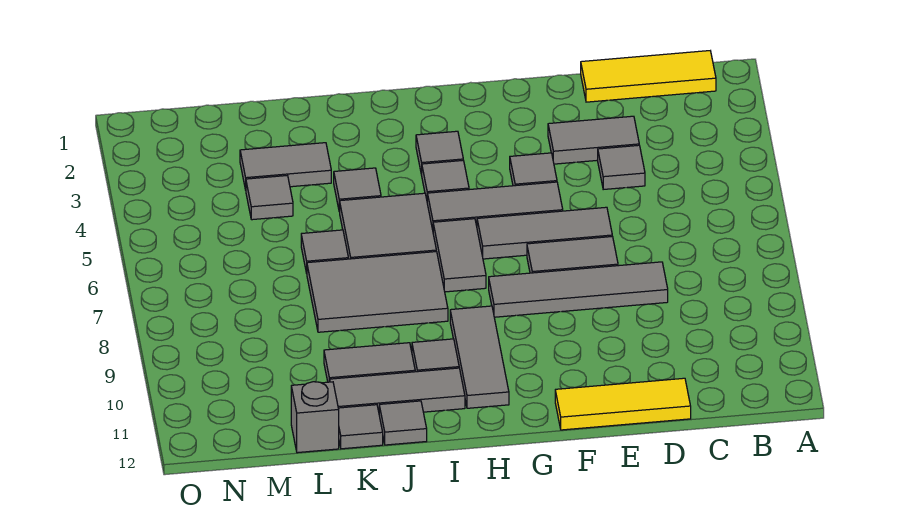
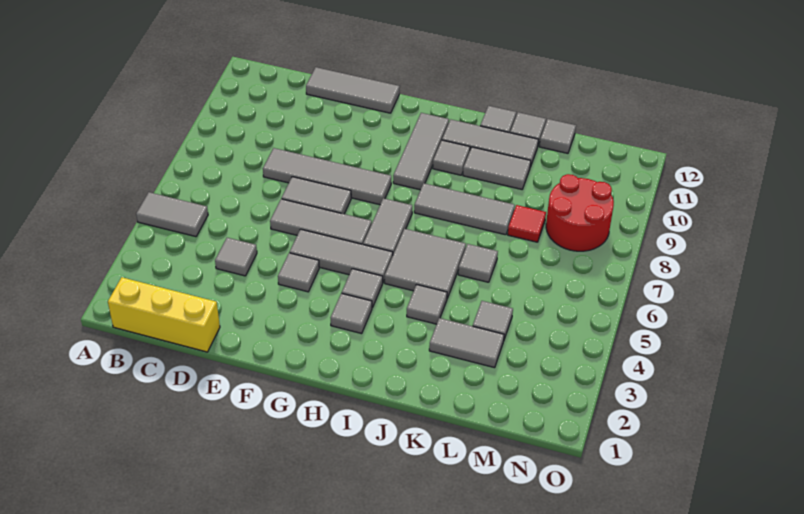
yellow 1x3 tile [581,51,716,102] -> yellow 1x3 brick [108,277,220,352]
grey 1x2 tile [548,116,639,164] -> grey 1x2 tile moved to [136,192,208,237]
yellow 1x3 tile [555,378,691,430] -> grey 1x3 tile [306,67,400,113]
grey 2x3 tile [307,252,448,332] -> grey 1x3 tile [414,183,515,235]
none -> red 1x1 tile [508,205,546,242]
grey 1x1 brick [291,382,339,453] -> grey 1x1 tile [539,119,576,153]
none -> red 2x2 round brick [546,174,614,251]

